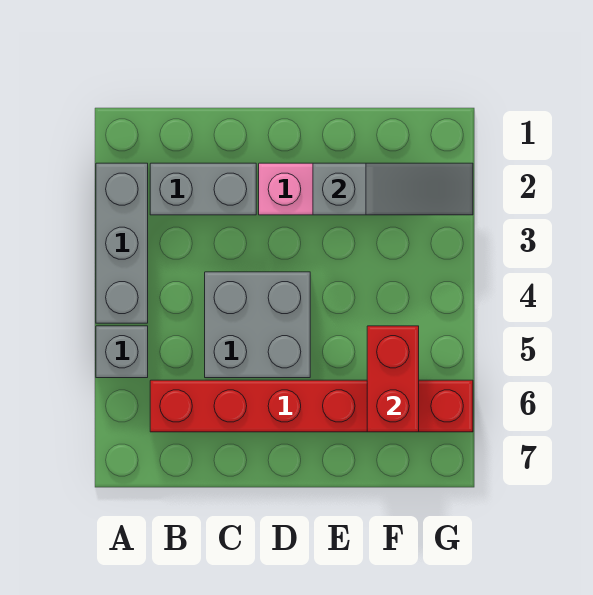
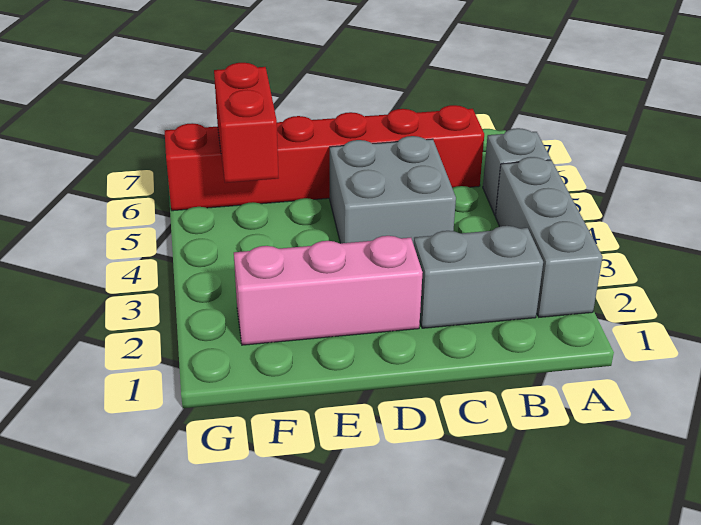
grey 1x3 slope [313,163,473,215] -> none

